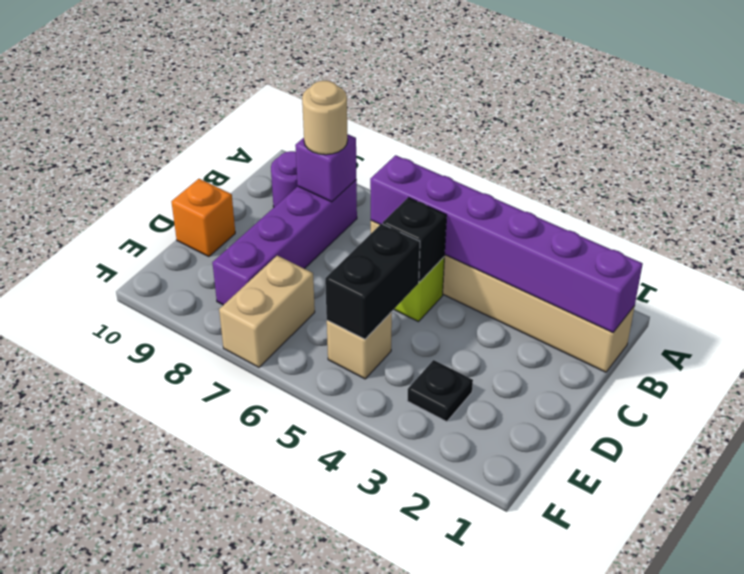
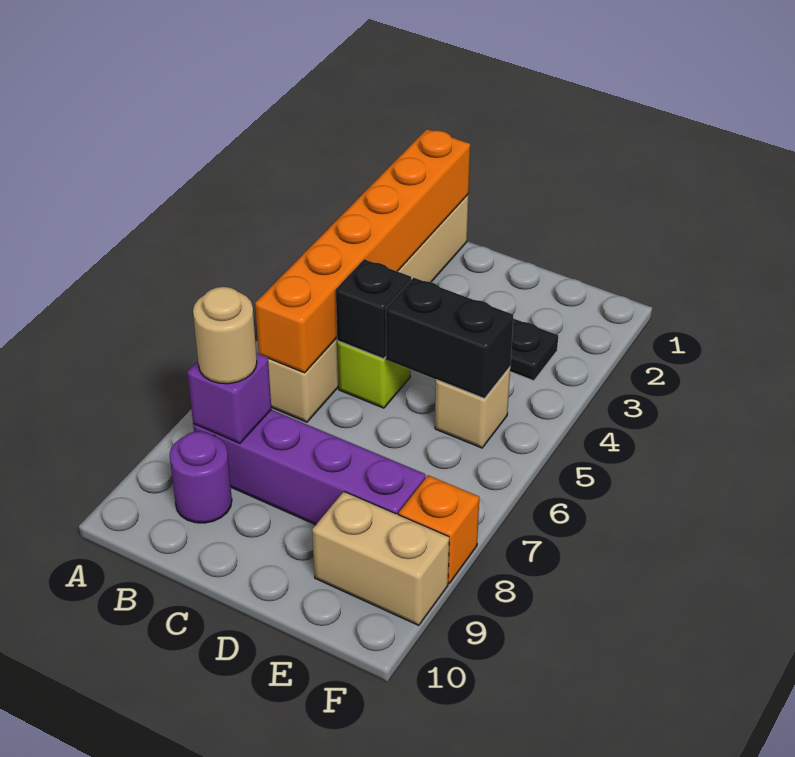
purple 1x6 brick [370,155,643,332] -> orange 1x6 brick [255,129,470,373]
orange 1x1 brick [171,179,235,257] -> orange 1x1 brick moved to [399,475,479,583]
tan 1x2 brick [219,256,315,367] -> tan 1x2 brick moved to [312,492,449,625]

